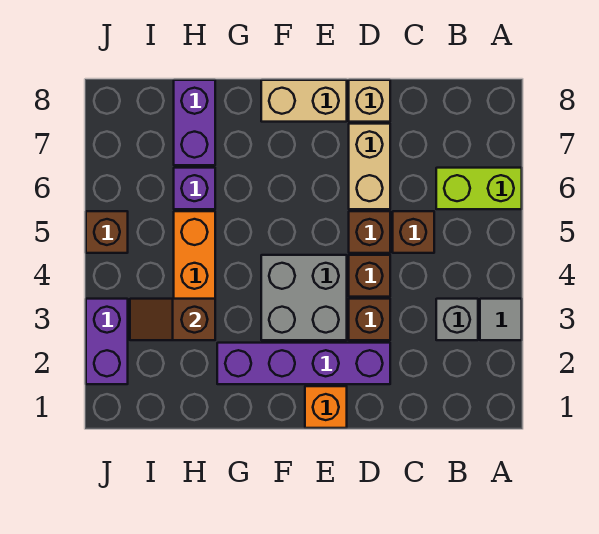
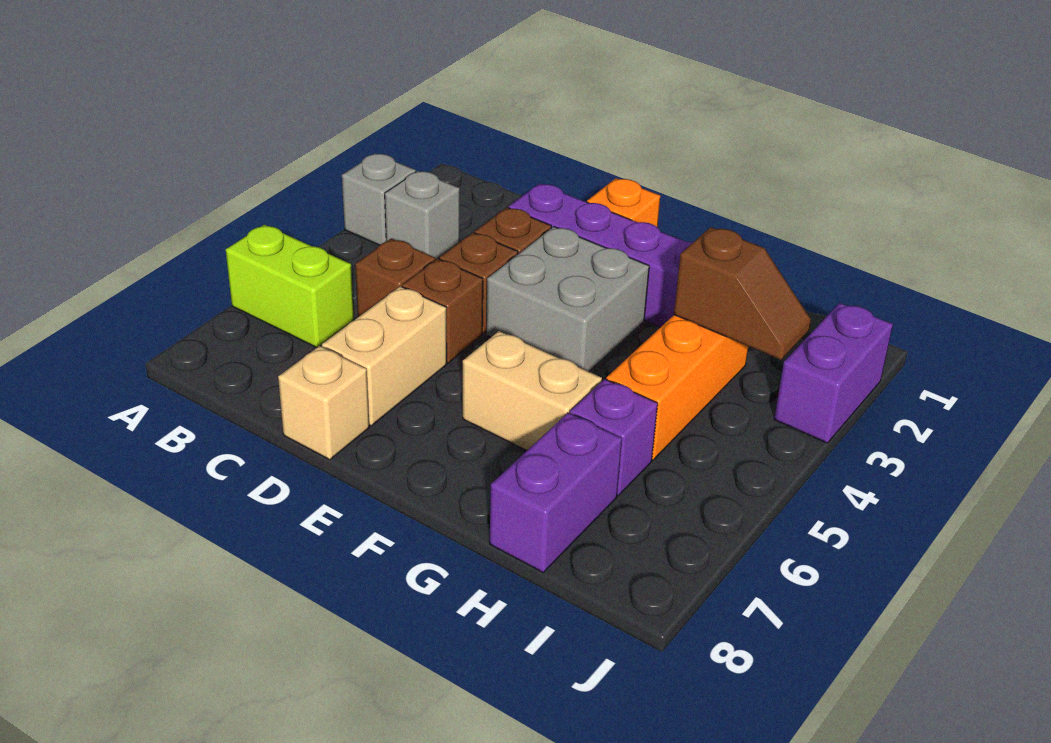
grey 1x1 tile [480,299,522,340] -> grey 1x1 brick [342,153,416,245]
tan 1x2 brick [261,80,347,122] -> tan 1x2 brick moved to [463,331,602,450]
brown 1x1 brick [86,211,128,253] -> none

